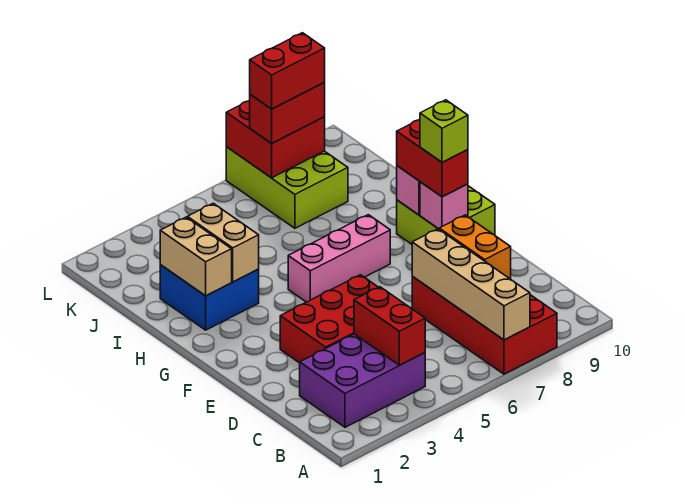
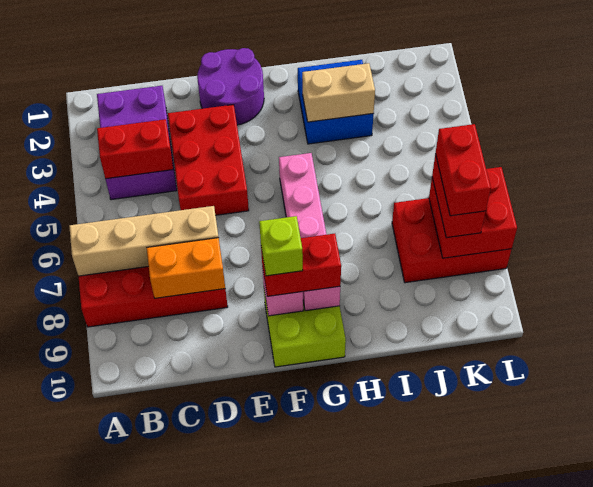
none -> purple 2x2 round brick [197,48,264,125]
tan 1x2 brick [160,217,232,296] -> none
lime 2x3 brick [226,147,348,228] -> red 2x3 brick [392,198,512,283]

